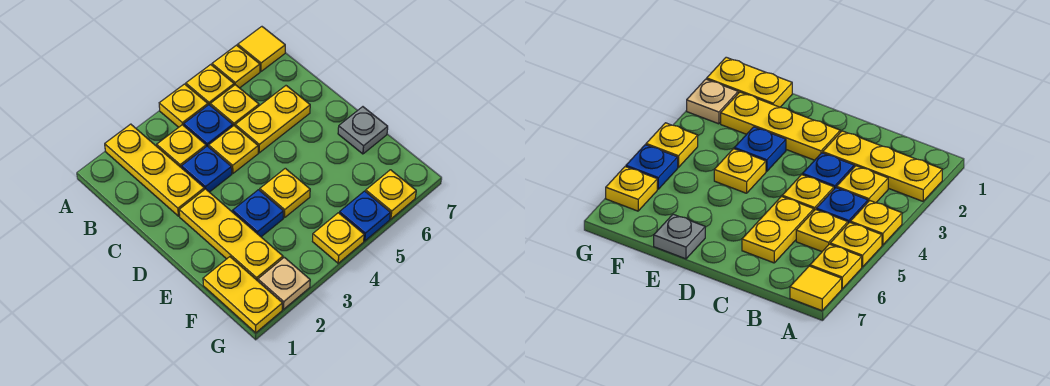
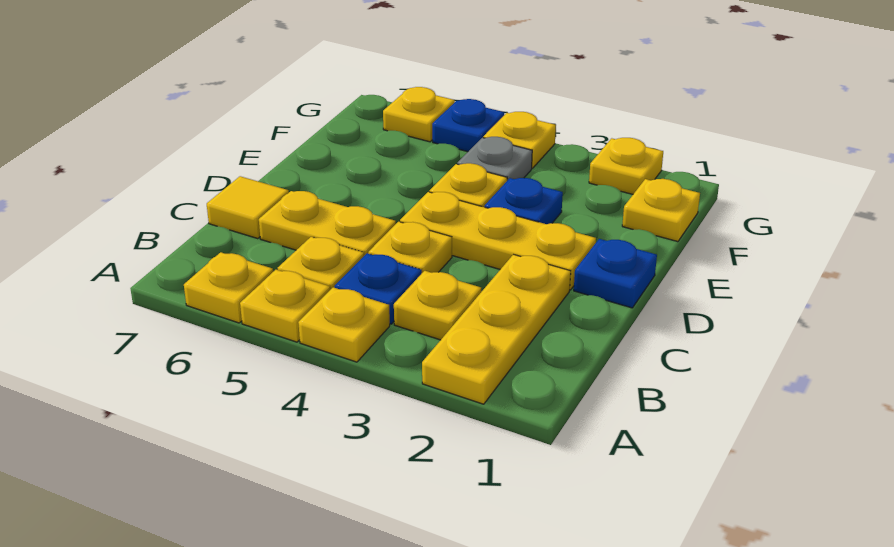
yellow 1x1 tile [238,27,285,71] -> yellow 1x1 tile moved to [207,176,289,239]
blue 1x1 plate [182,146,232,192] -> blue 1x1 plate moved to [574,239,657,308]
yellow 1x3 plate [179,189,283,281] -> yellow 1x3 plate turned to [400,192,596,290]
grey 1x1 plate [338,107,388,154] -> grey 1x1 plate moved to [457,137,532,181]
yellow 1x2 plate [203,257,282,333] -> yellow 1x1 plate [622,179,700,242]
tan 1x1 plate [258,257,310,309] -> yellow 1x1 plate [589,138,663,194]

